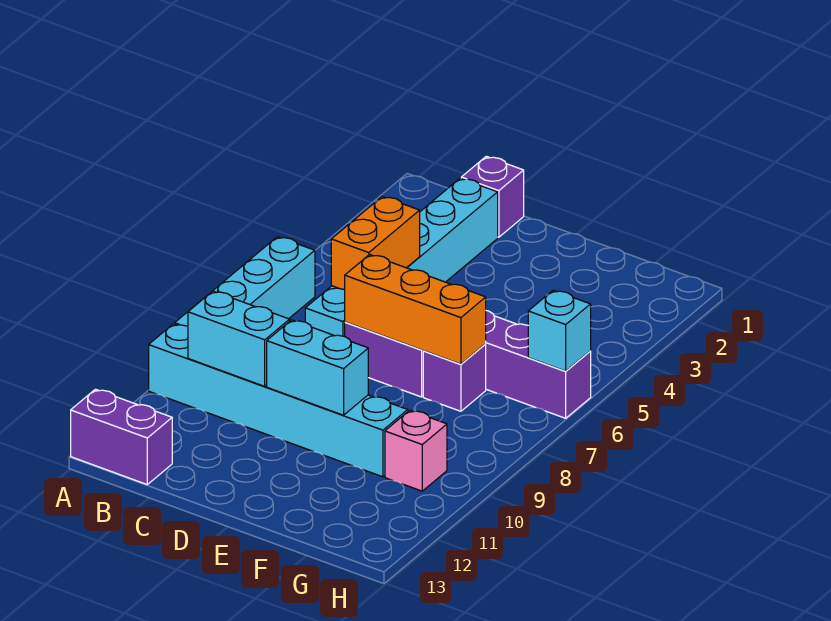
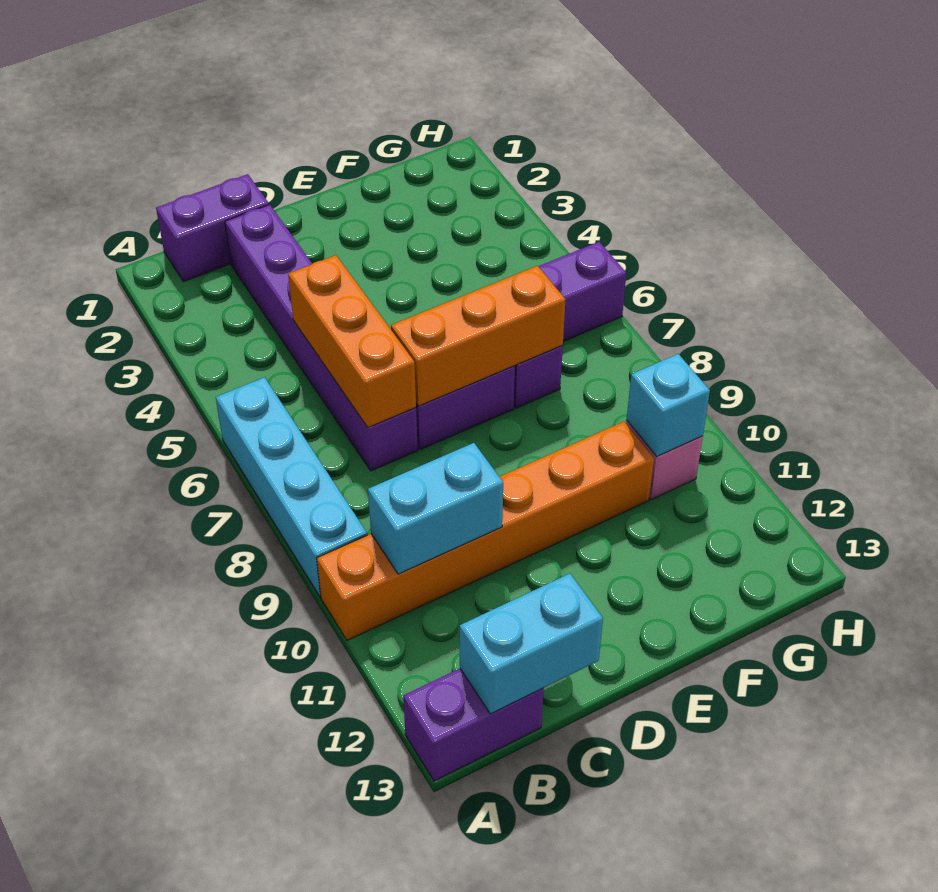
cyan 1x6 brick [149,324,408,477] -> orange 1x6 brick [317,422,654,640]
purple 1x1 brick [461,156,524,237] -> purple 1x2 brick [156,174,269,282]
cyan 1x6 brick [305,178,498,336] -> purple 1x6 brick [225,205,418,471]
orange 1x2 brick [331,197,420,290] -> orange 1x3 brick [288,255,416,427]
cyan 1x2 brick [267,320,368,415] -> cyan 1x2 brick moved to [460,574,603,714]
cyan 1x1 brick [528,290,591,371] -> cyan 1x1 brick moved to [627,354,710,457]

